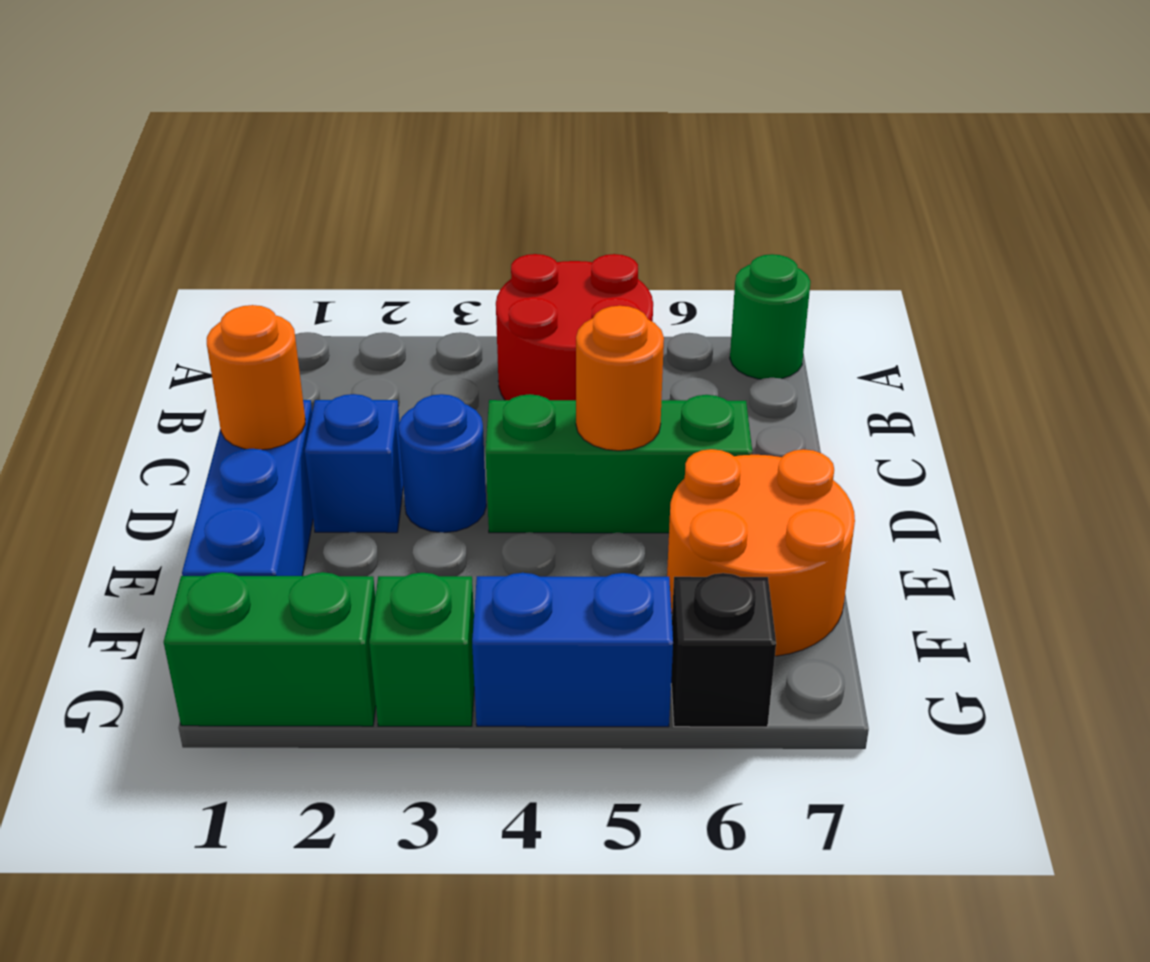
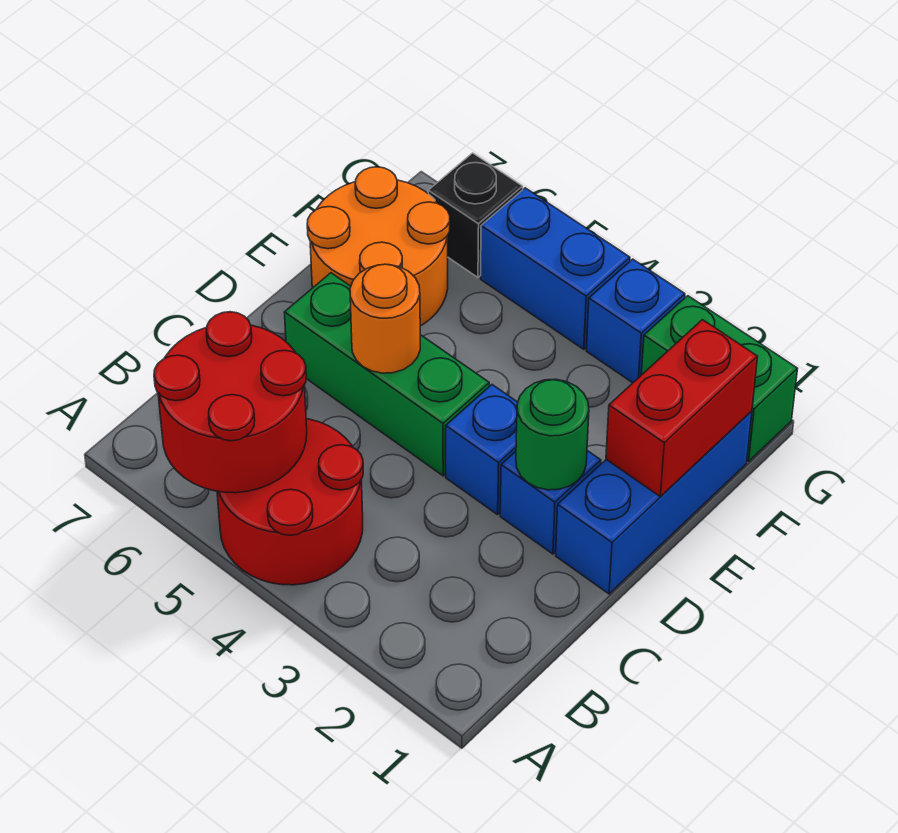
none -> red 2x2 round brick [154,312,307,493]
green 1x1 round brick [730,254,811,379] -> green 1x1 round brick moved to [516,379,589,490]
orange 1x1 round brick [207,305,305,450] -> none
blue 1x1 round brick [399,394,486,533] -> blue 1x1 brick [446,385,518,515]
none -> red 1x2 brick [606,320,758,496]
green 1x1 brick [369,573,474,726] -> blue 1x1 brick [586,259,685,383]

